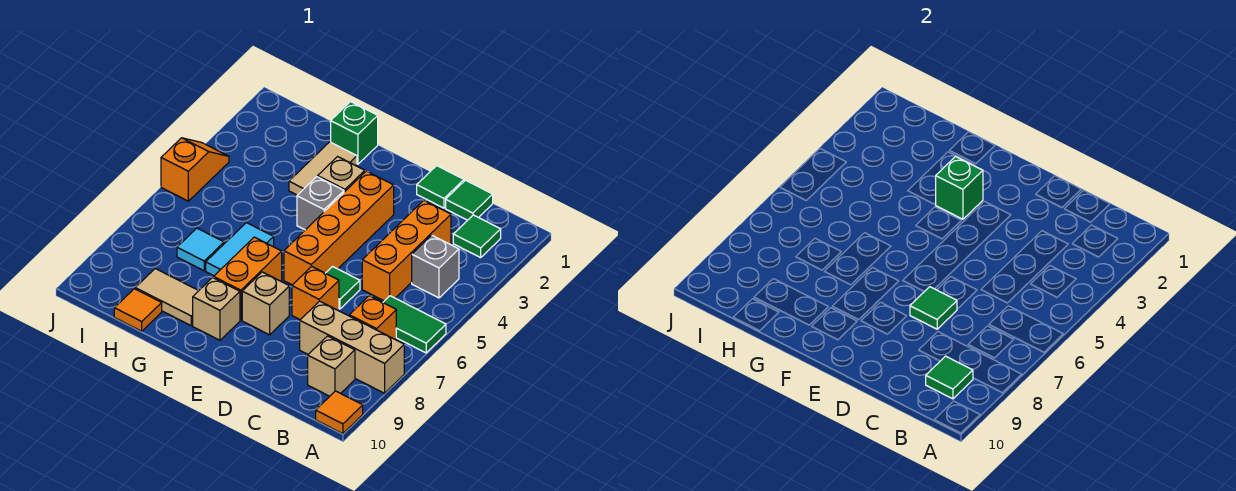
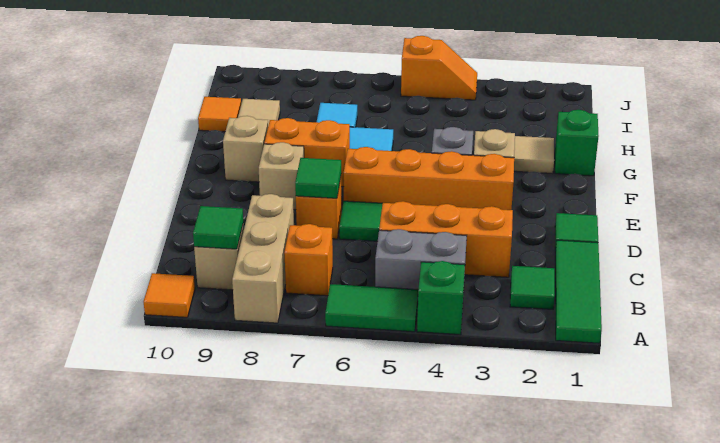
green 1x2 tile [383,296,446,353] -> green 1x2 tile turned to [325,284,418,332]
grey 1x1 brick [412,235,459,298] -> grey 1x2 brick [375,229,467,292]
green 1x1 tile [446,180,493,220] -> green 1x3 tile [555,240,602,343]
green 1x1 brick [936,156,983,219] -> green 1x1 brick moved to [417,261,465,335]

